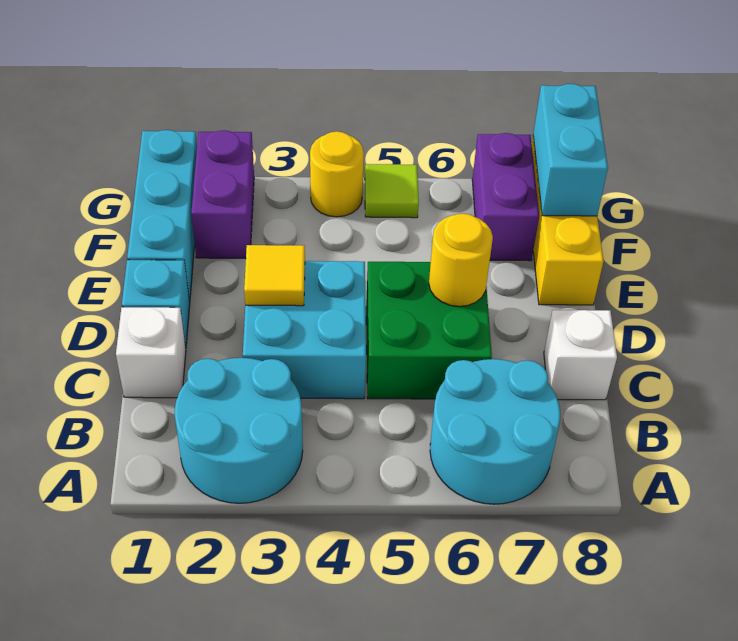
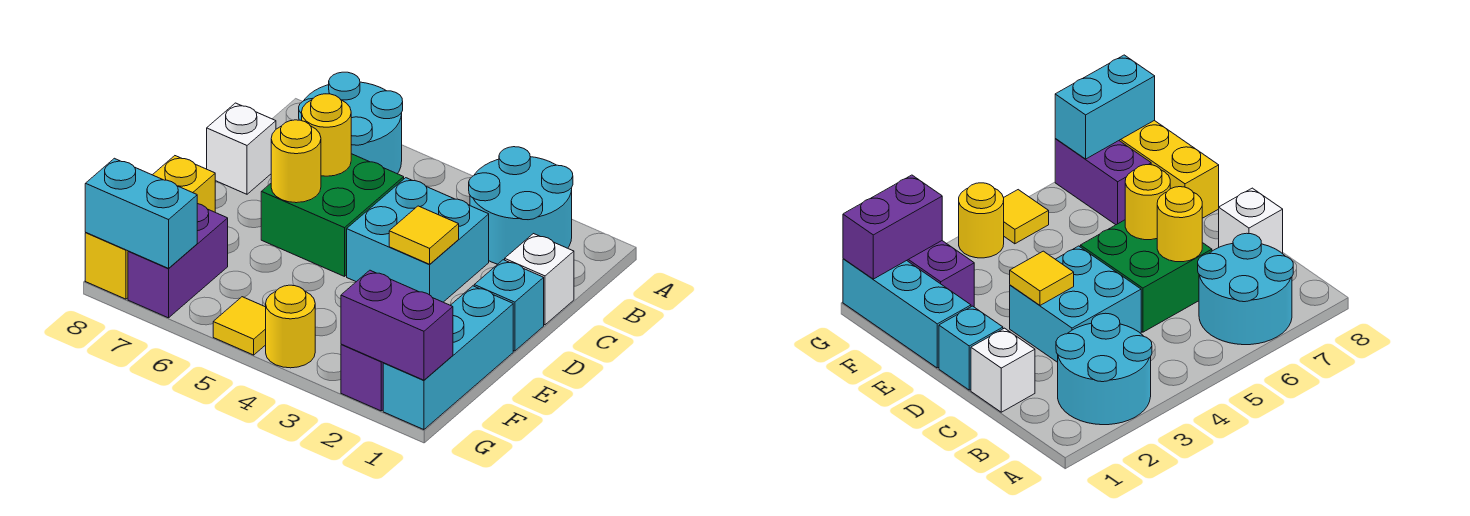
none -> yellow 1x1 round brick [302,94,351,176]
cyan 1x2 brick [533,84,608,216] -> cyan 1x2 brick turned to [85,158,197,268]
none -> purple 1x2 brick [341,270,453,380]
lime 1x1 tile [365,164,419,218] -> yellow 1x1 tile [213,297,266,355]

